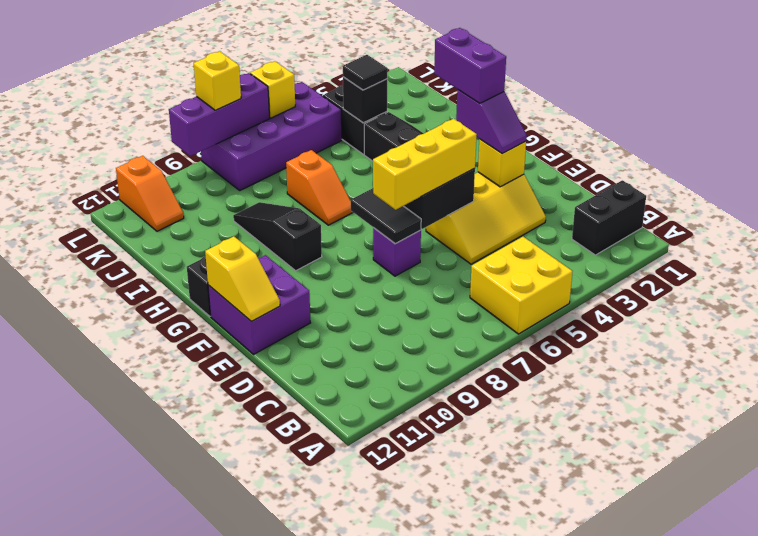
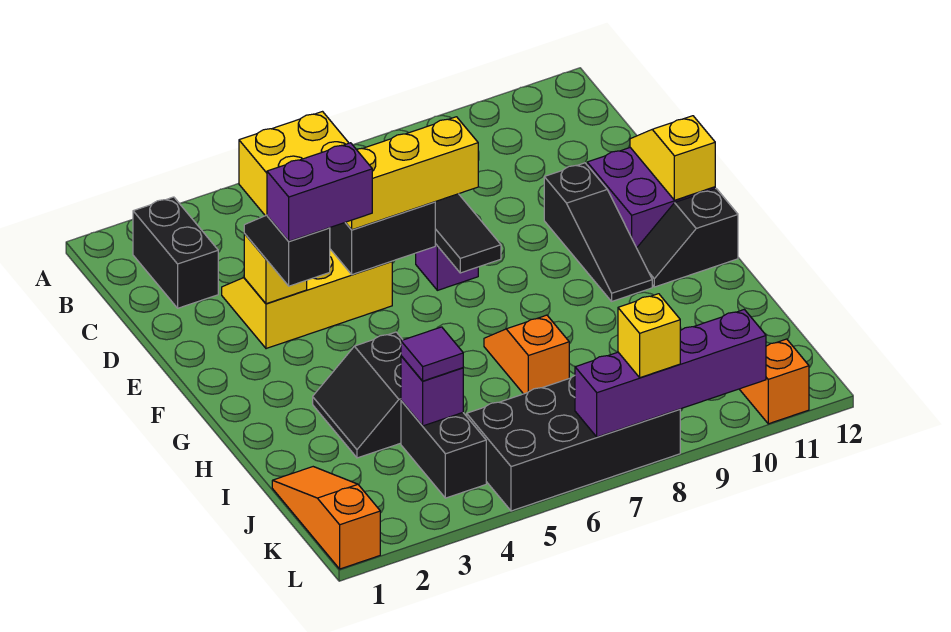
black 1x2 brick [572,180,646,255] -> black 1x2 brick turned to [133,197,218,308]
purple 1x2 slope [456,90,527,154] -> black 1x2 slope [244,215,330,286]
purple 1x2 brick [434,28,506,103] -> purple 1x2 brick turned to [267,143,372,241]
black 1x3 slope [233,202,322,271] -> black 1x3 slope moved to [544,163,652,301]
none -> orange 1x3 slope [272,467,380,569]
black 1x1 brick [343,77,387,123] -> purple 1x1 brick [401,356,463,426]
black 1x1 tile [343,55,387,90] -> purple 1x1 tile [401,327,463,381]
purple 2x4 brick [201,82,342,190] -> black 2x4 brick [467,376,680,511]
yellow 1x1 brick [250,61,295,118] -> none
purple 1x3 brick [169,73,270,156] -> purple 1x4 brick [575,309,766,437]

